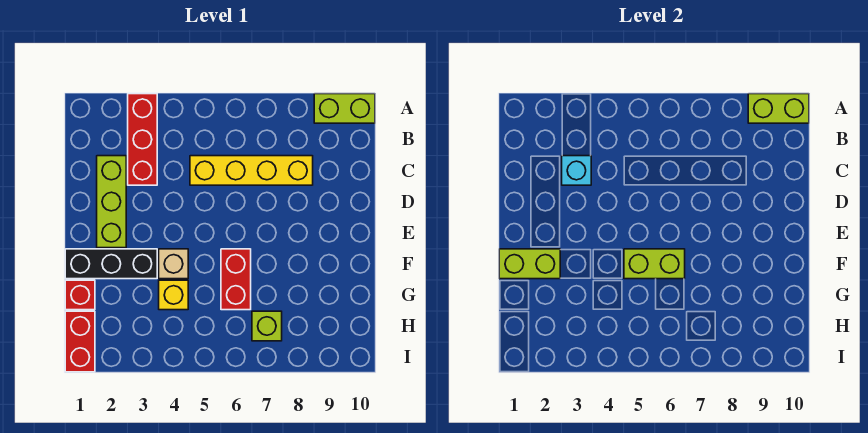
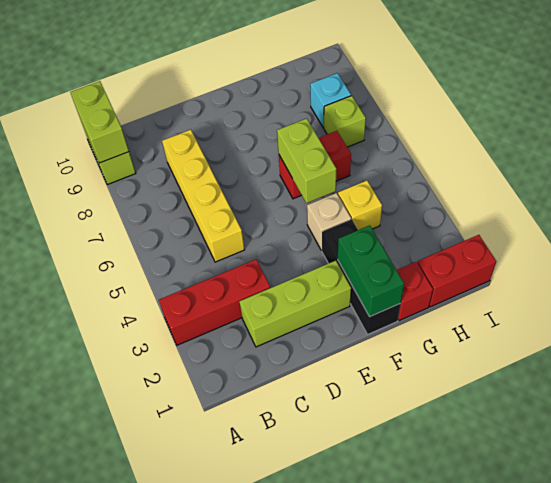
cyan 1x1 brick [562,156,591,185] -> cyan 1x1 brick moved to [310,73,351,128]
lime 1x2 brick [499,249,560,279] -> green 1x2 brick [338,225,404,317]

